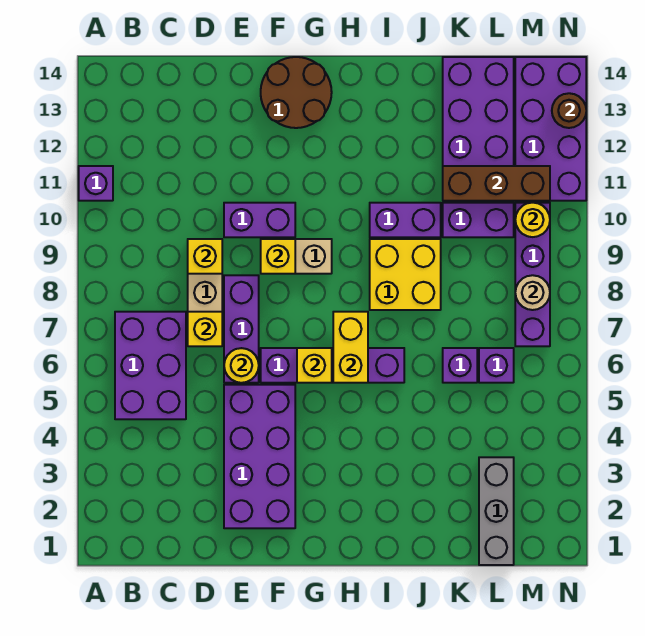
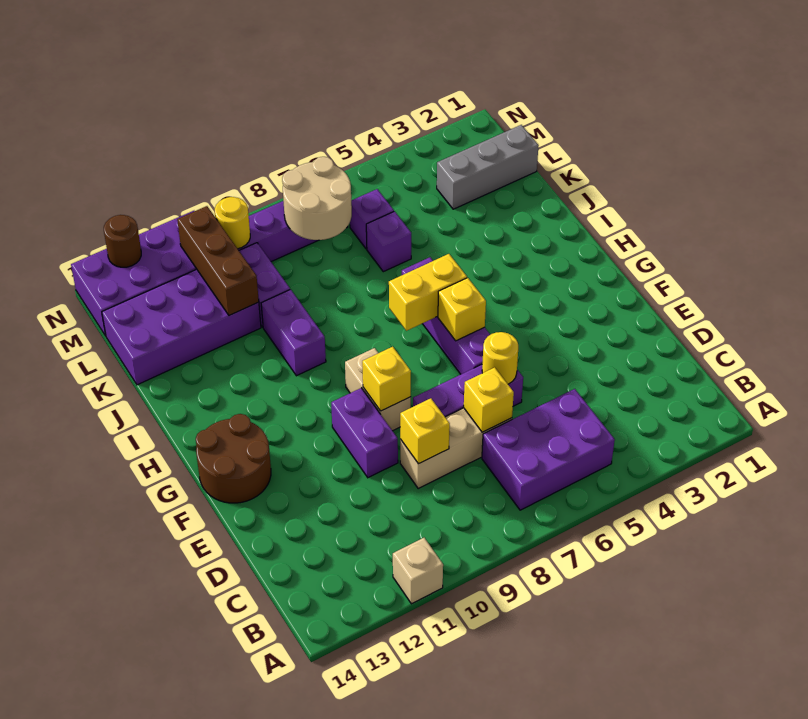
purple 1x1 brick [79,166,113,201] -> tan 1x1 brick [393,538,443,604]
purple 2x4 brick [224,385,295,528] -> none
yellow 2x2 brick [370,239,441,310] -> none
tan 1x1 round brick [515,275,550,310] -> tan 2x2 round brick [282,157,352,240]

